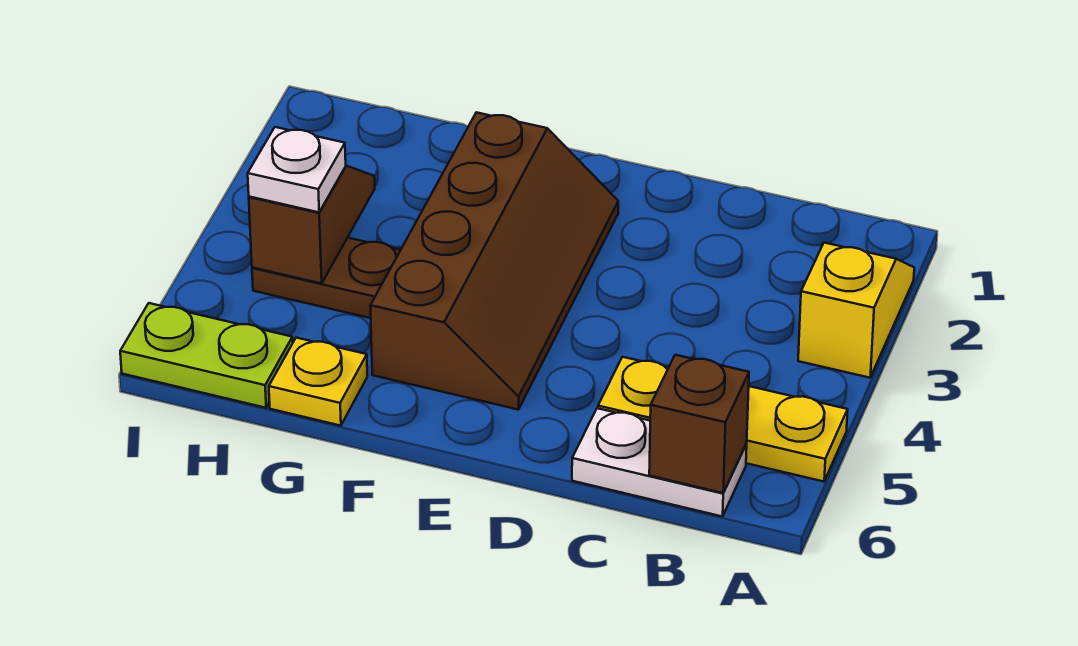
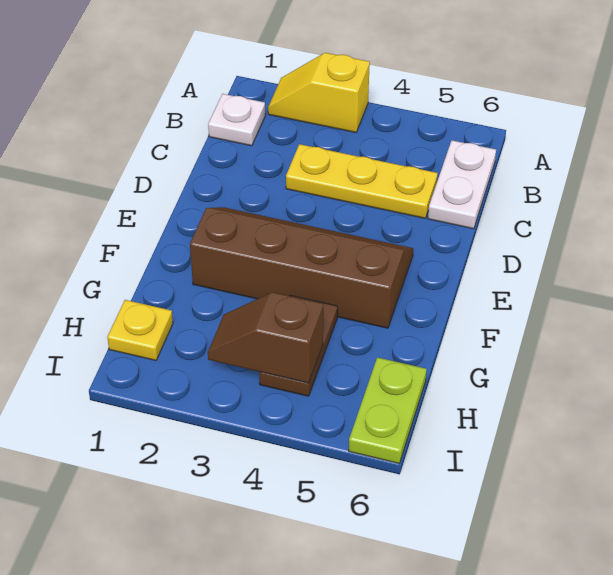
yellow 1x3 plate [598,357,848,482] -> yellow 1x3 plate turned to [286,144,438,218]
brown 1x1 brick [649,355,749,493] -> none
yellow 1x1 plate [269,338,367,426] -> yellow 1x1 plate moved to [107,300,173,360]
white 1x1 plate [248,127,346,212] -> white 1x1 plate moved to [208,94,265,146]

